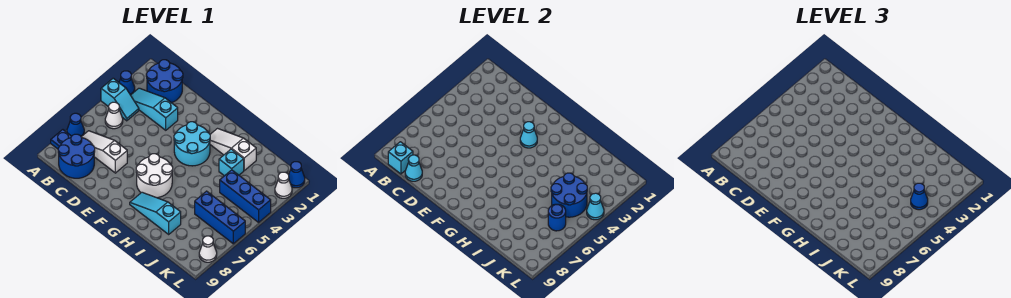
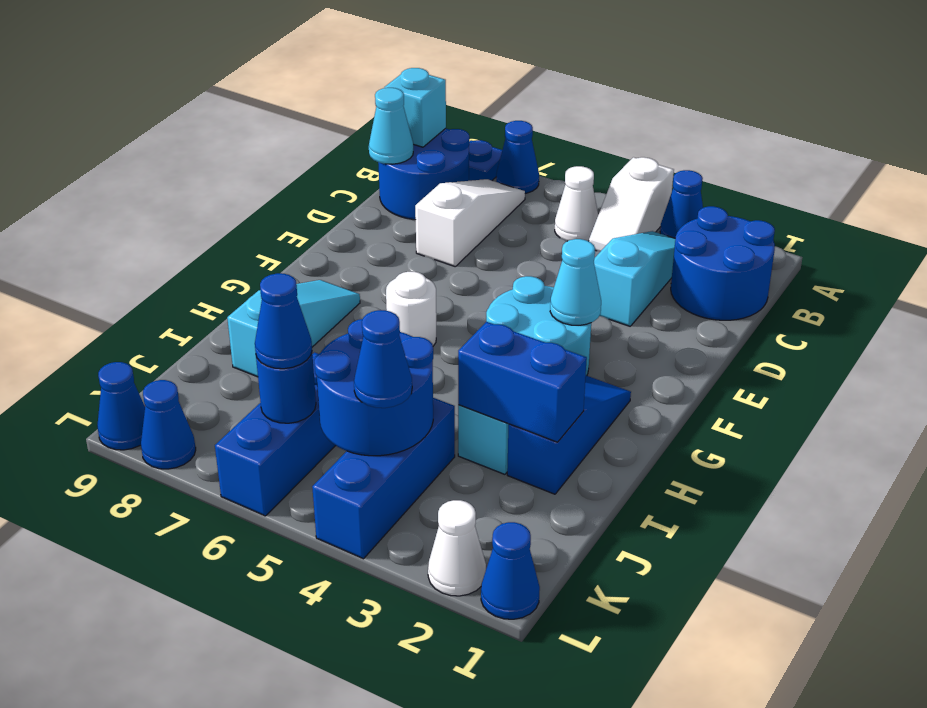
cyan 1x2 slope [101,78,139,121] -> white 1x2 slope [589,157,674,251]
white 2x2 round brick [136,154,173,198] -> white 1x1 round brick [386,272,436,346]
white 1x3 slope [210,129,256,170] -> blue 1x3 slope [507,376,631,494]
none -> blue 1x2 brick [458,322,587,442]
none -> blue 1x1 cone [255,273,312,369]
cyan 1x1 cone [587,193,604,220] -> none
white 1x1 cone [199,236,217,262] -> blue 1x1 cone [141,380,196,469]
none -> blue 1x1 cone [97,362,145,450]

